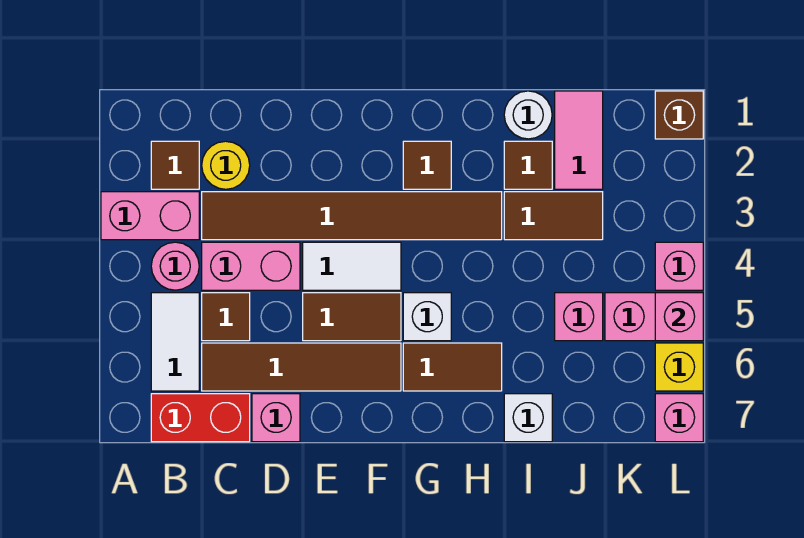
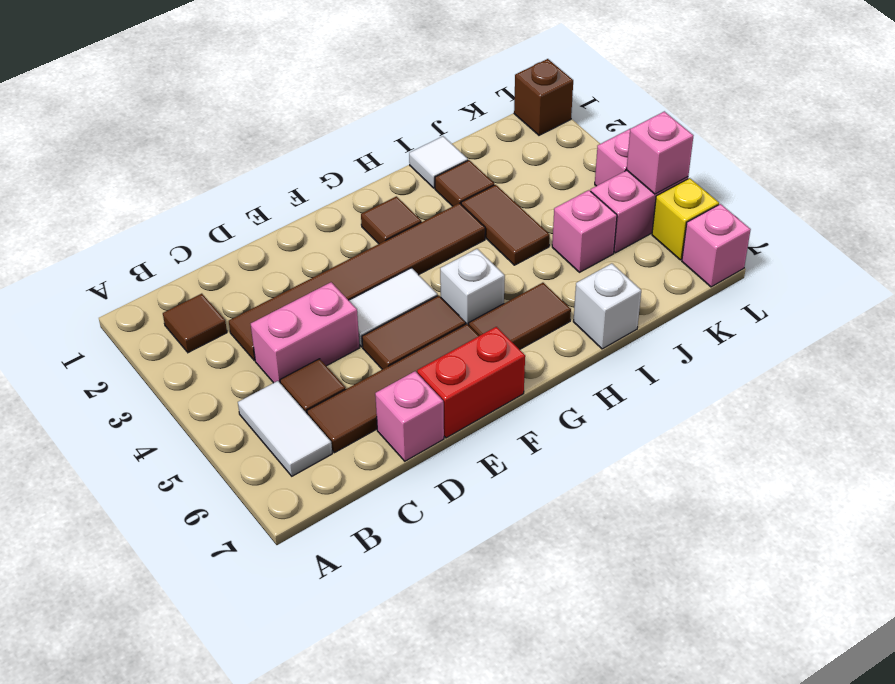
pink 1x2 brick [101,192,199,240] -> none
pink 1x1 round brick [151,242,199,290] -> none
red 1x2 brick [151,394,250,442] -> red 1x2 brick moved to [417,327,525,438]
yellow 1x1 round brick [202,141,250,189] -> none
white 1x1 round brick [504,91,552,139] -> white 1x1 tile [409,136,468,188]
brown 1x2 tile [504,192,603,240] -> brown 1x2 tile turned to [461,185,550,265]
pink 1x2 tile [555,91,603,189] -> none

